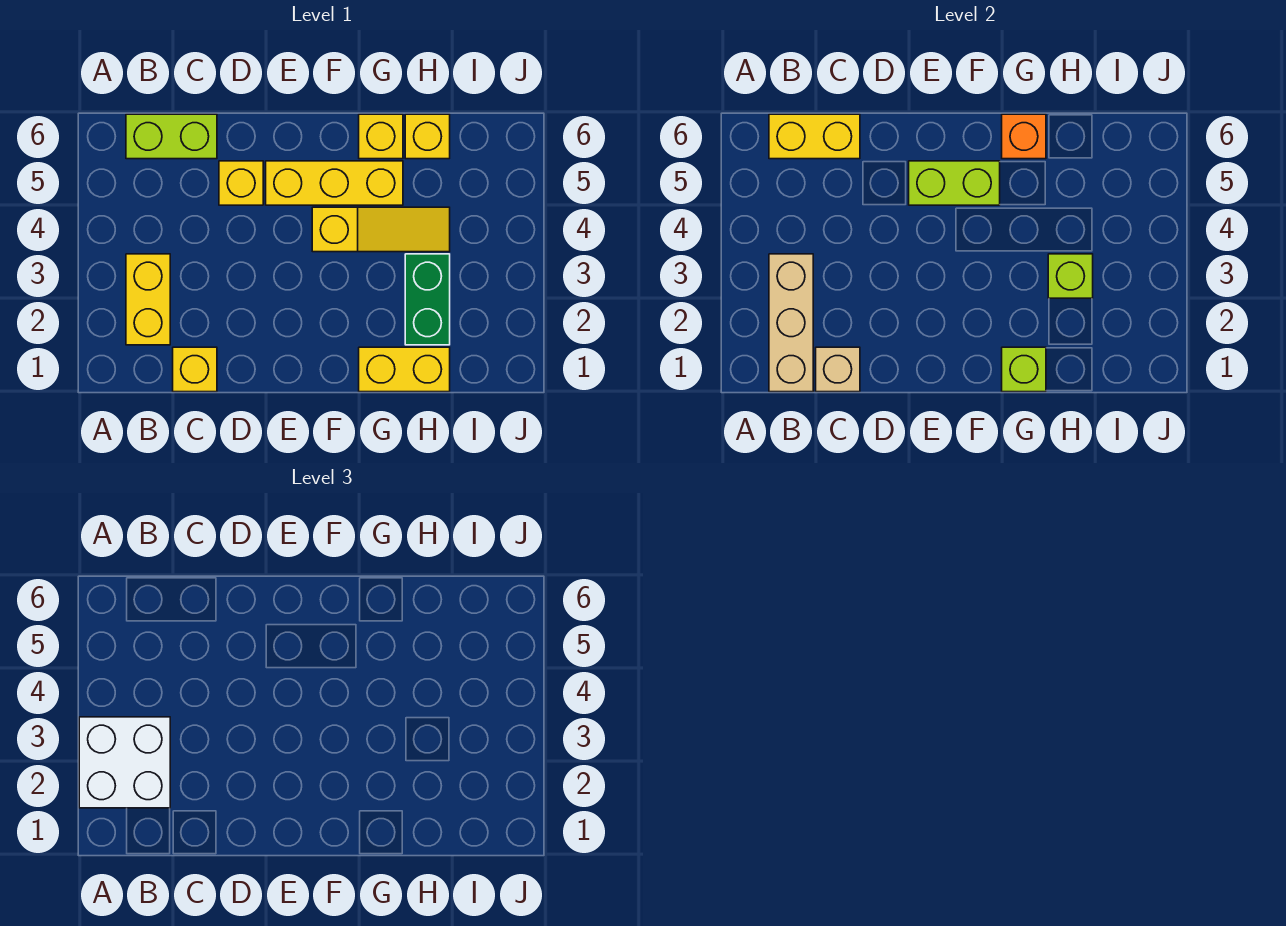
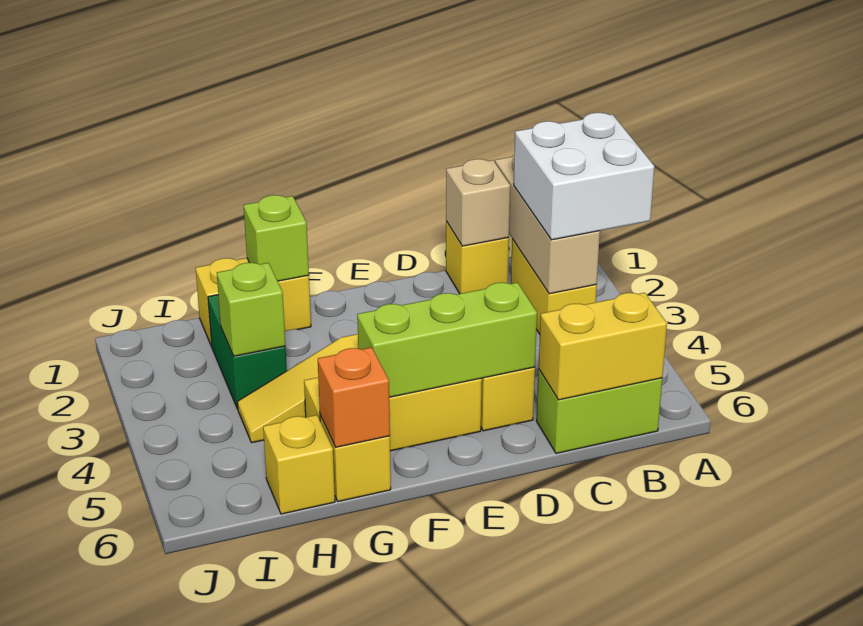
lime 1x2 brick [909,161,1000,205] -> lime 1x3 brick [357,283,537,397]

